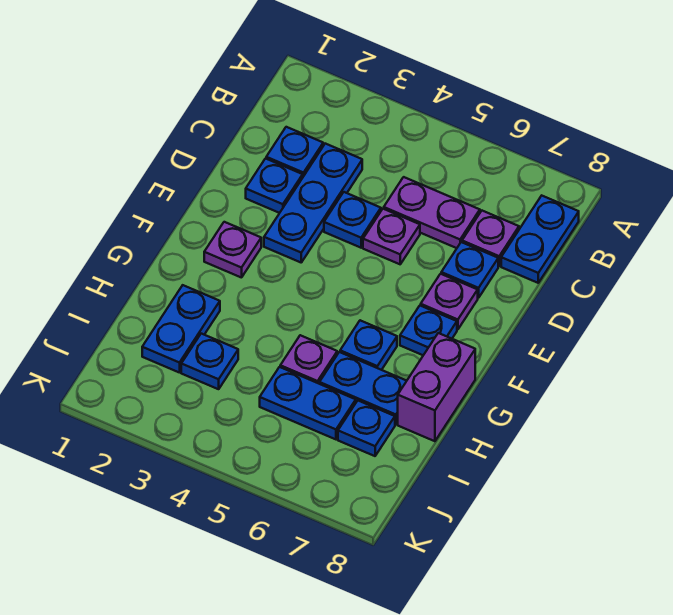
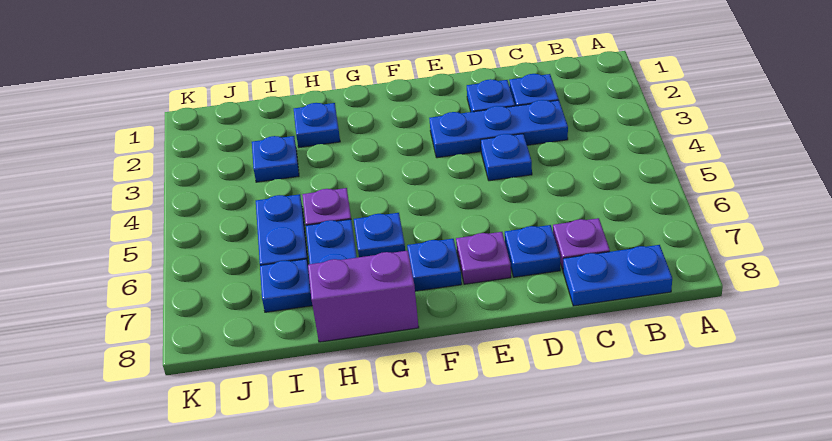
purple 1x2 plate [384,177,480,248] -> none
purple 1x1 plate [363,209,420,264] -> none
purple 1x1 plate [204,222,261,278] -> none
blue 1x2 plate [142,285,220,373] -> blue 1x1 plate [294,103,340,147]

